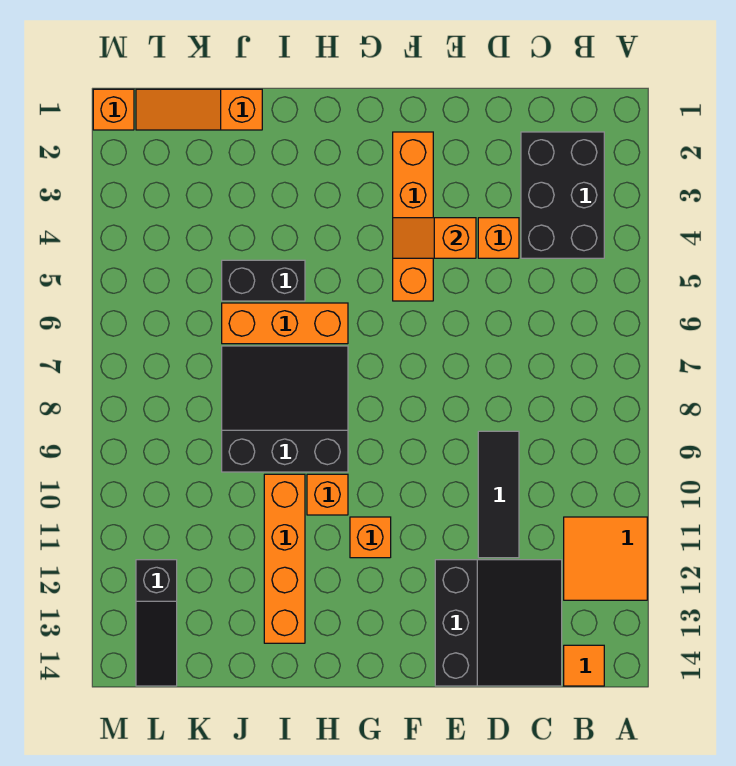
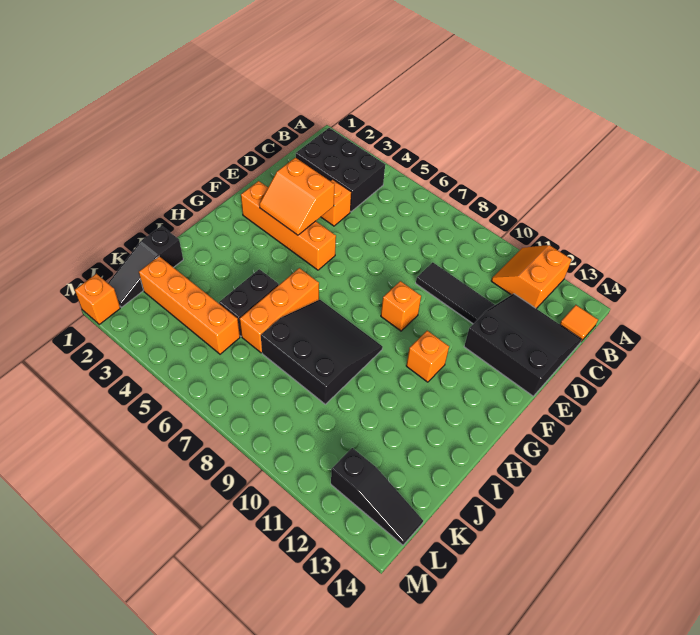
orange 2x2 tile [564,517,647,600] -> orange 2x2 slope [491,245,572,309]
orange 1x2 slope [393,218,476,258] -> orange 2x2 slope [259,158,335,235]
black 3x3 slope [222,346,348,472] -> black 3x3 slope turned to [261,300,382,404]
orange 1x1 brick [307,474,348,515] -> orange 1x1 brick moved to [381,281,421,331]
orange 1x4 brick [264,474,305,643] -> orange 1x4 brick moved to [139,256,240,354]
orange 1x3 slope [136,89,262,130] -> black 1x3 slope [108,226,183,307]

